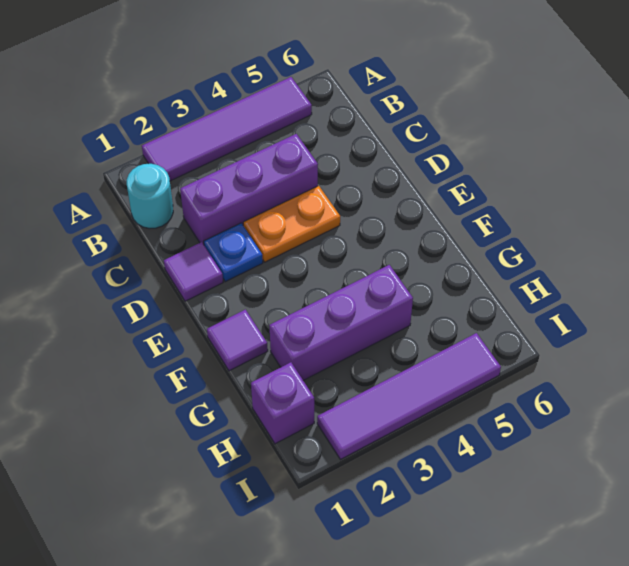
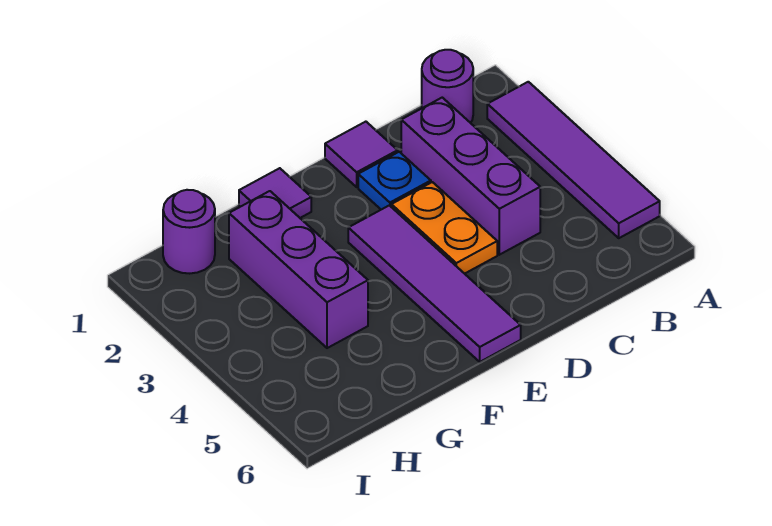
cyan 1x1 round brick [127,164,173,229] -> purple 1x1 round brick [422,50,473,123]
purple 1x1 brick [251,362,314,444] -> purple 1x1 round brick [163,190,215,274]
purple 1x4 tile [317,333,501,460] -> purple 1x4 tile moved to [348,205,521,362]

